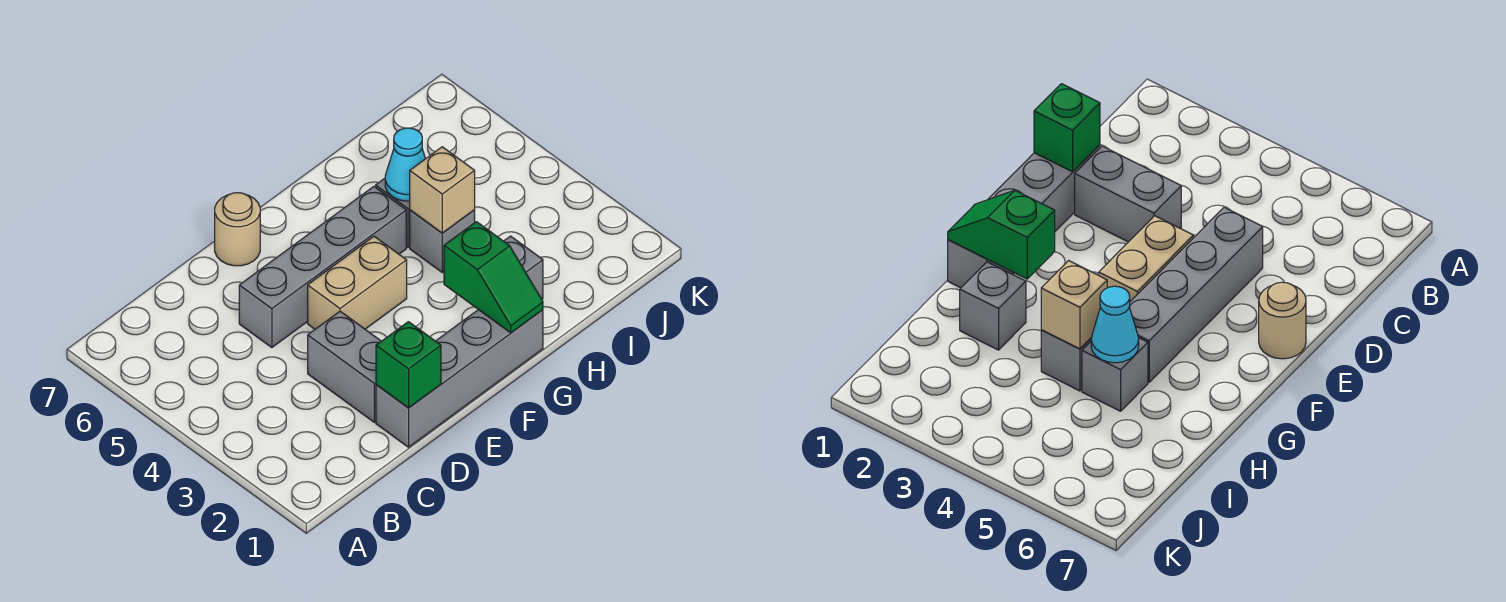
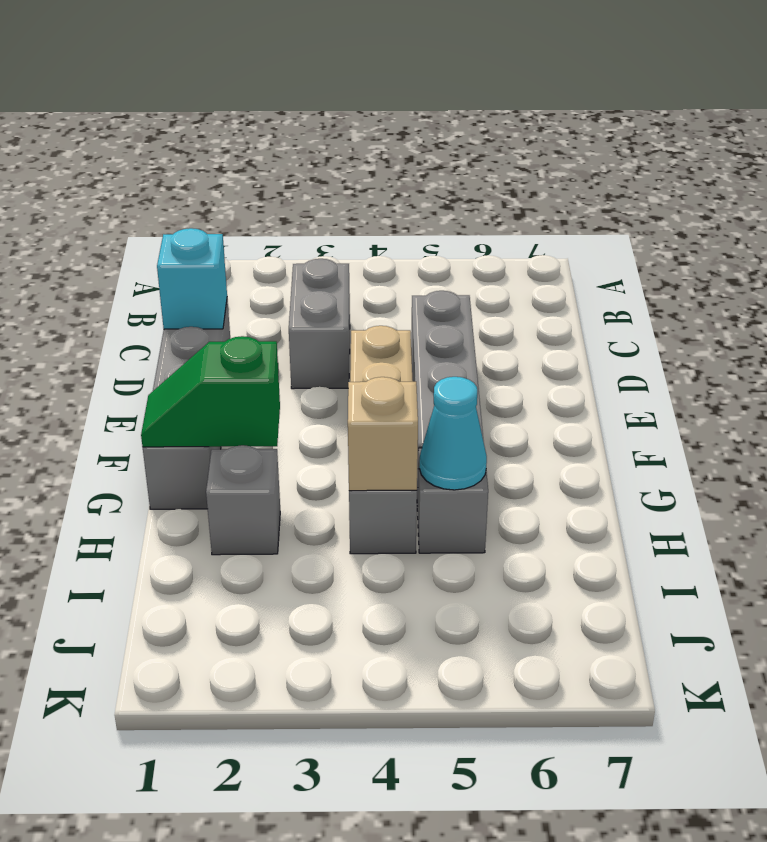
green 1x1 brick [376,322,441,408] -> cyan 1x1 brick [157,228,227,329]
grey 1x2 brick [308,311,381,422] -> grey 1x2 brick turned to [289,259,350,389]
tan 1x1 round brick [215,193,260,266] -> none

